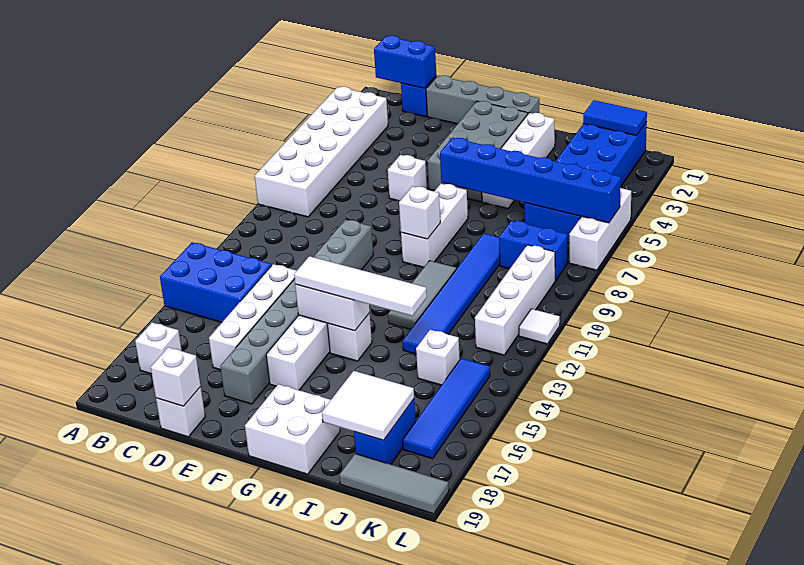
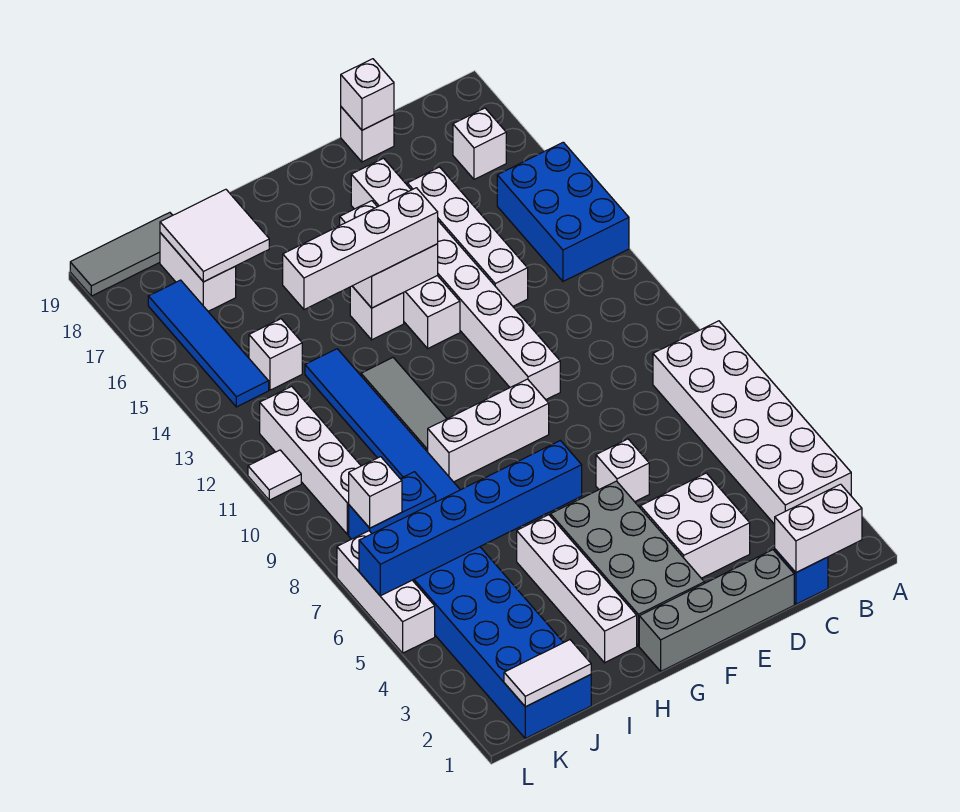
blue 2x3 brick [160,242,272,322] -> blue 2x3 brick turned to [497,142,629,281]
blue 1x2 brick [374,36,436,88] -> white 1x2 brick [775,484,862,573]
grey 1x8 brick [220,219,373,404] -> white 1x8 brick [351,158,560,400]
white 1x4 tile [294,256,427,316] -> white 1x4 brick [283,188,438,310]
white 1x3 brick [401,184,468,267] -> white 1x3 brick turned to [428,379,549,482]
white 1x1 brick [399,186,440,239] -> white 1x1 brick moved to [349,457,402,528]
white 2x2 brick [245,384,340,474] -> white 2x2 brick moved to [640,473,750,578]
blue 1x2 tile [583,100,647,136] -> white 1x2 tile [504,640,591,707]
blue 1x2 brick [354,399,416,464] -> white 1x2 brick [160,233,236,311]

